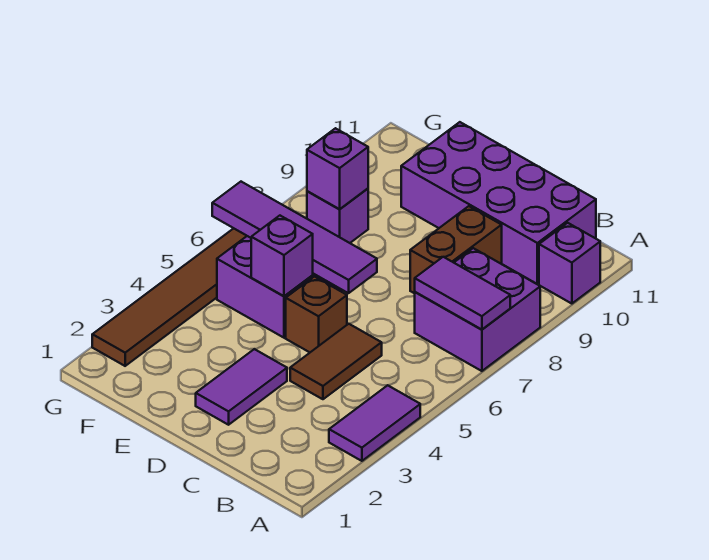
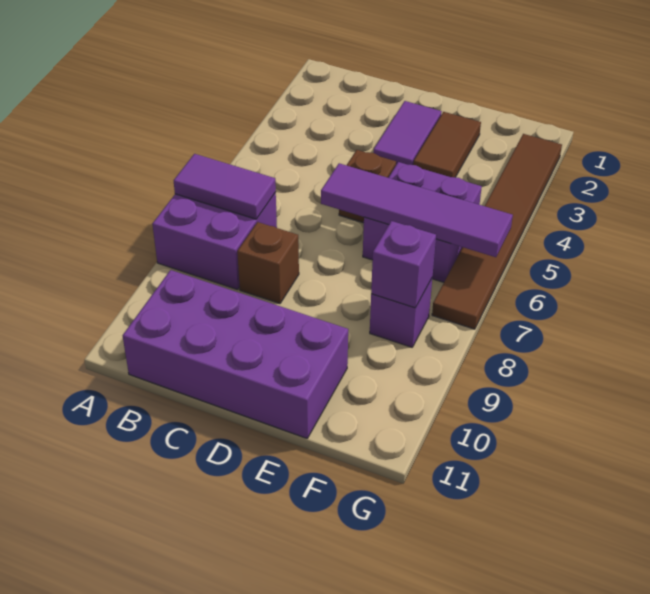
purple 1x2 tile [329,385,420,461] -> none
purple 1x1 brick [539,223,600,304] -> none
brown 1x2 tile [290,324,382,399] -> brown 1x2 tile moved to [413,112,481,177]
brown 1x2 brick [410,206,502,293] -> brown 1x1 brick [237,222,299,304]
purple 1x1 brick [251,216,313,296] -> none

